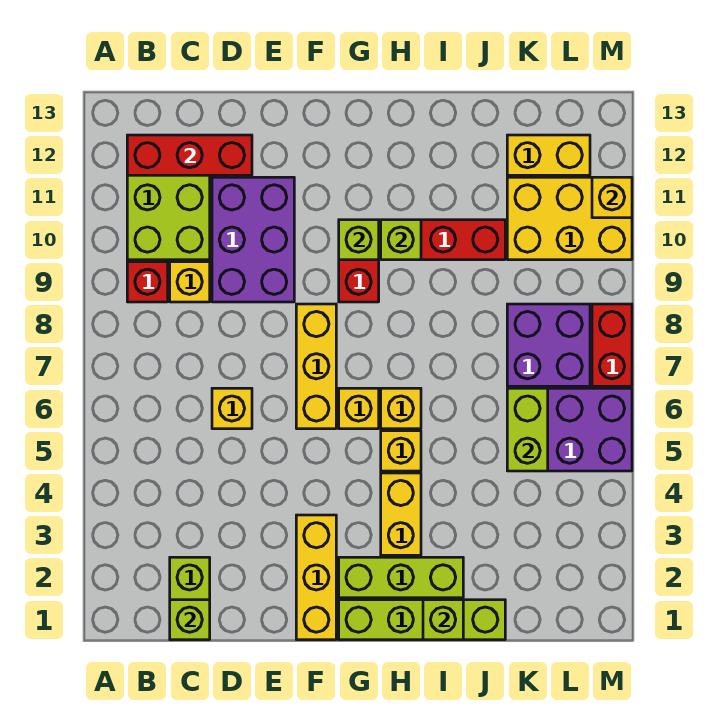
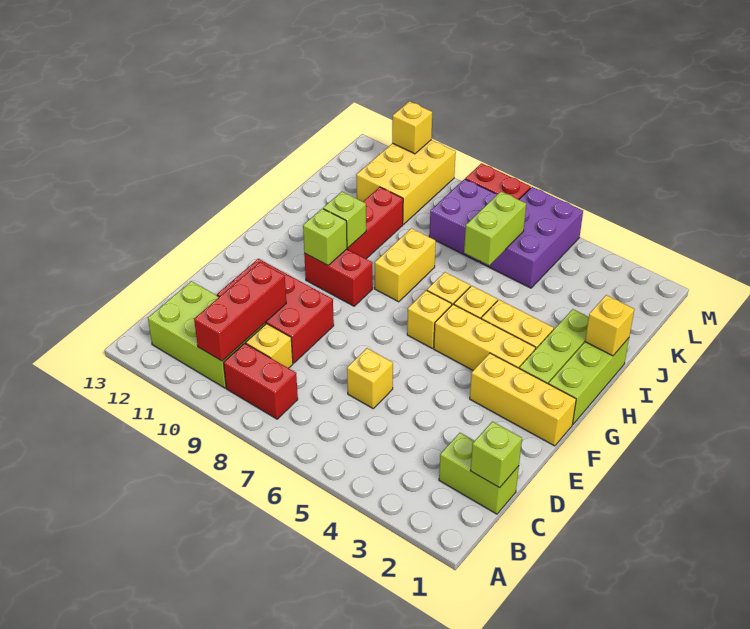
red 1x1 brick [127,262,168,302] -> red 1x2 brick [224,343,298,419]
red 1x3 brick [127,135,252,175] -> red 1x3 brick moved to [194,262,286,361]
purple 2x3 brick [212,177,294,302] -> red 2x3 brick [217,259,334,363]
yellow 1x3 brick [296,304,336,429] -> yellow 1x3 brick moved to [434,304,536,370]
lime 1x4 brick [339,600,505,640] -> lime 1x3 brick [549,338,629,424]
lime 1x1 brick [423,600,463,640] -> yellow 1x1 brick [585,295,634,356]
lime 1x2 brick [507,388,548,471] -> lime 1x2 brick turned to [464,192,526,265]
yellow 1x2 brick [507,135,590,175] -> yellow 1x2 brick moved to [375,228,436,302]

